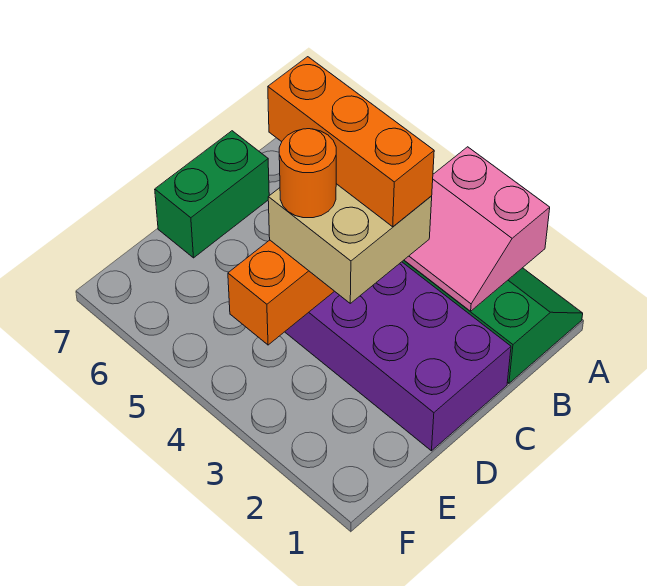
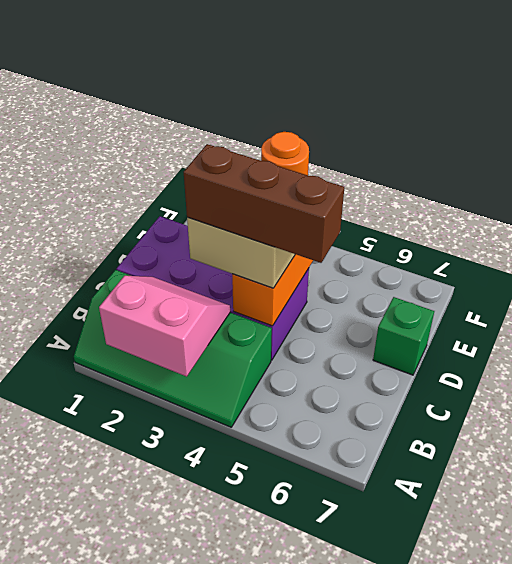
orange 1x3 brick [268,57,434,227] -> brown 1x3 brick [184,144,344,263]
green 1x2 brick [155,131,269,258] -> green 1x1 brick [373,297,434,375]

